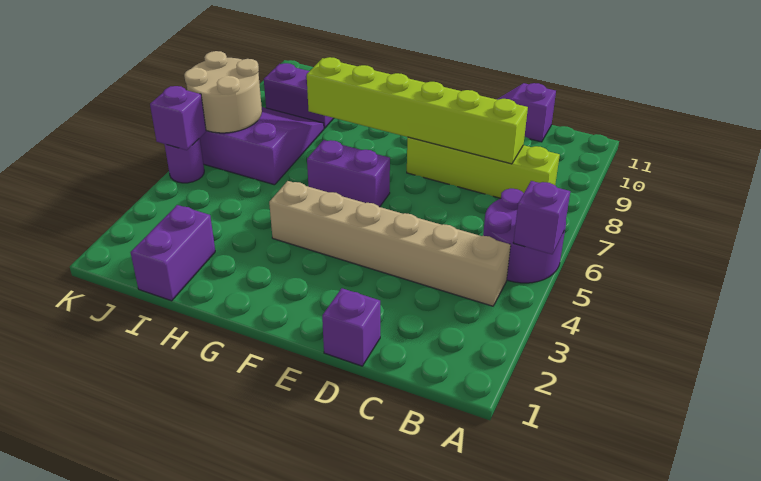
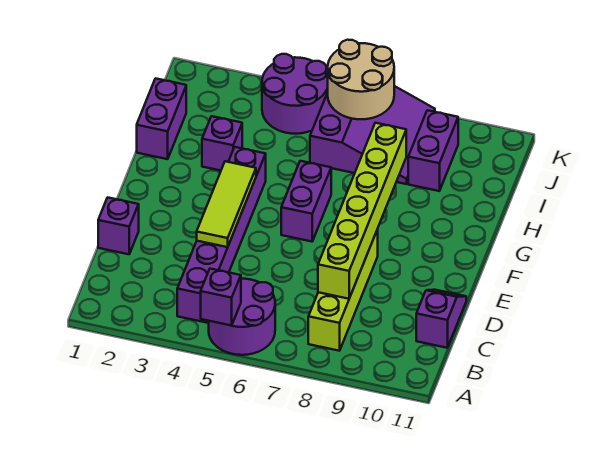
tan 1x6 brick [269,181,511,306] -> purple 1x6 brick [177,147,266,323]
none -> lime 1x3 tile [197,161,256,247]
purple 1x2 brick [131,205,215,301] -> purple 1x2 brick turned to [137,78,186,159]
purple 1x1 round brick [165,138,204,183] -> purple 2x2 round brick [262,54,328,134]
purple 1x1 brick [150,86,206,150] -> purple 1x1 brick moved to [202,116,242,171]

